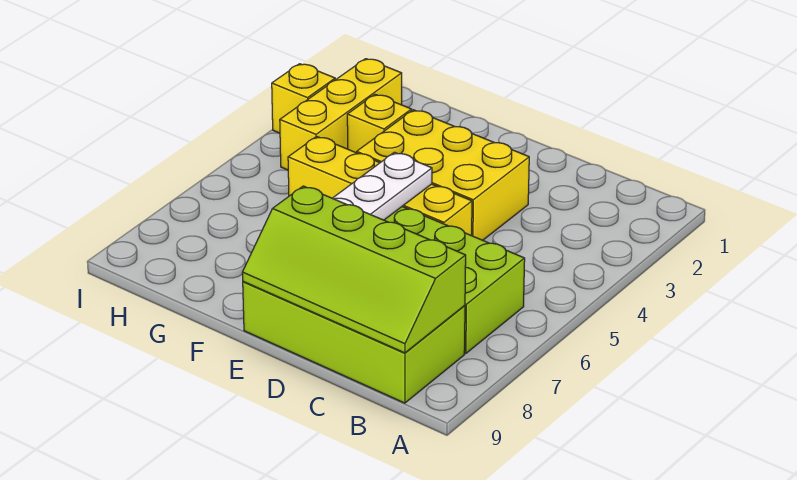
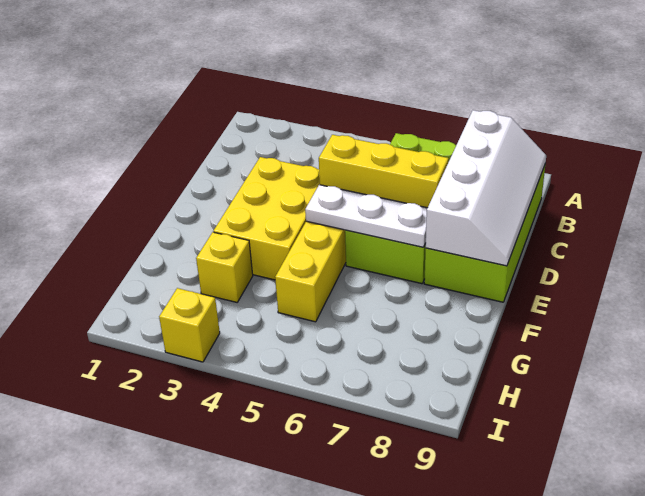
lime 2x4 slope [242,186,466,353] -> white 2x4 slope [425,110,546,266]
yellow 1x3 brick [280,59,402,170] -> yellow 1x3 brick moved to [319,135,448,208]

